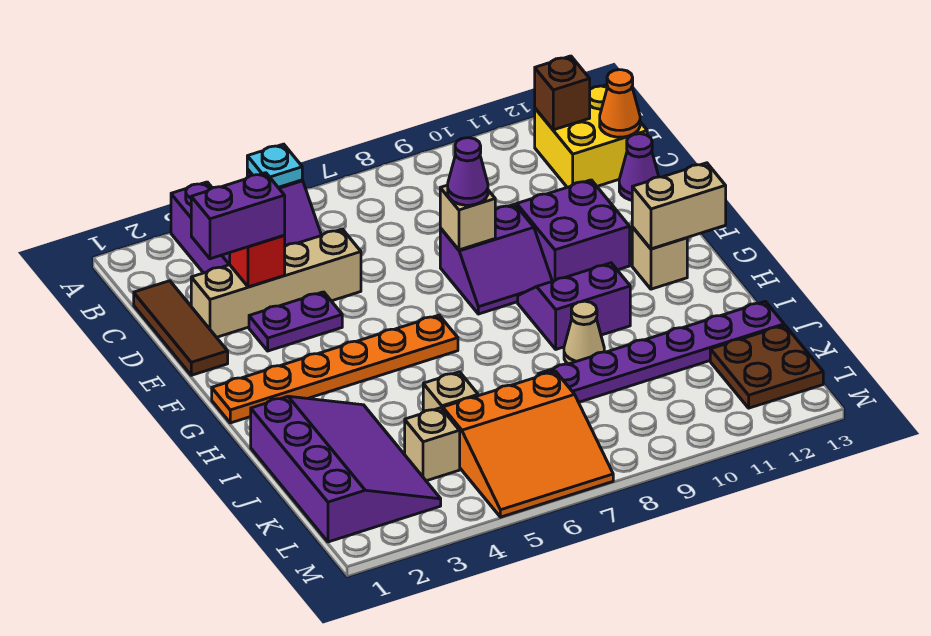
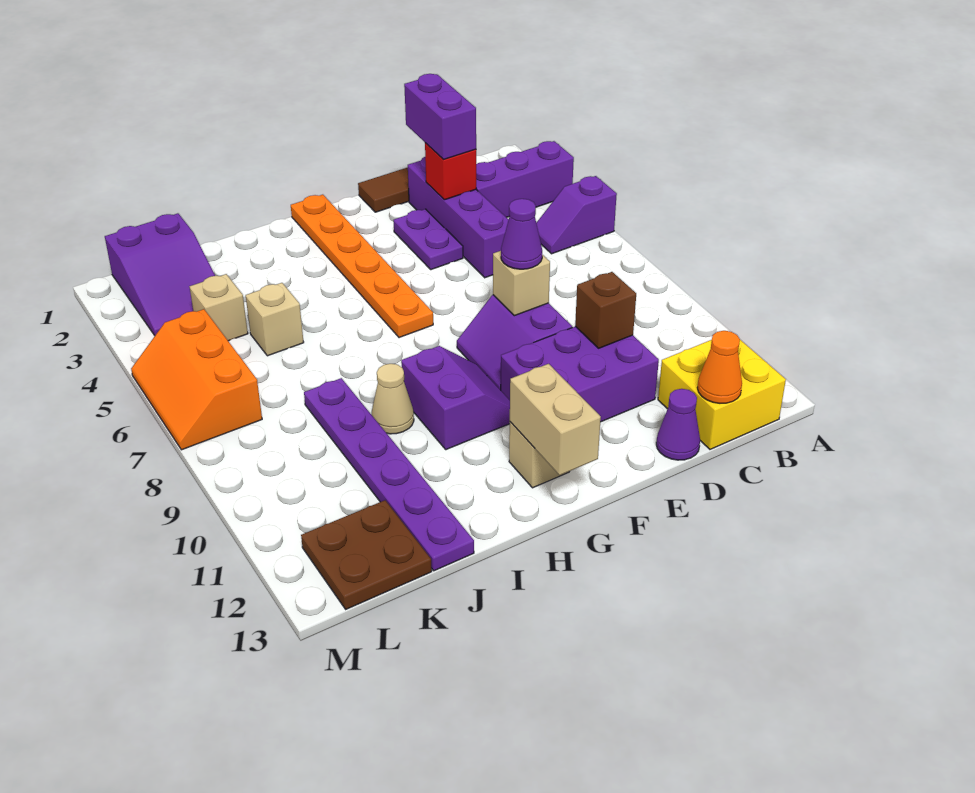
cyan 1x1 plate [247,144,302,187] -> none
brown 1x1 brick [535,56,590,130] -> brown 1x1 brick moved to [575,272,636,348]
tan 1x4 brick [191,229,361,337] -> purple 1x4 brick [408,157,509,278]
purple 2x2 brick [517,180,630,281] -> purple 2x3 brick [501,326,659,422]
purple 3x4 slope [251,396,441,542] -> purple 2x3 slope [105,213,215,336]
orange 3x3 slope [443,371,613,517] -> orange 2x3 slope [131,309,262,450]

